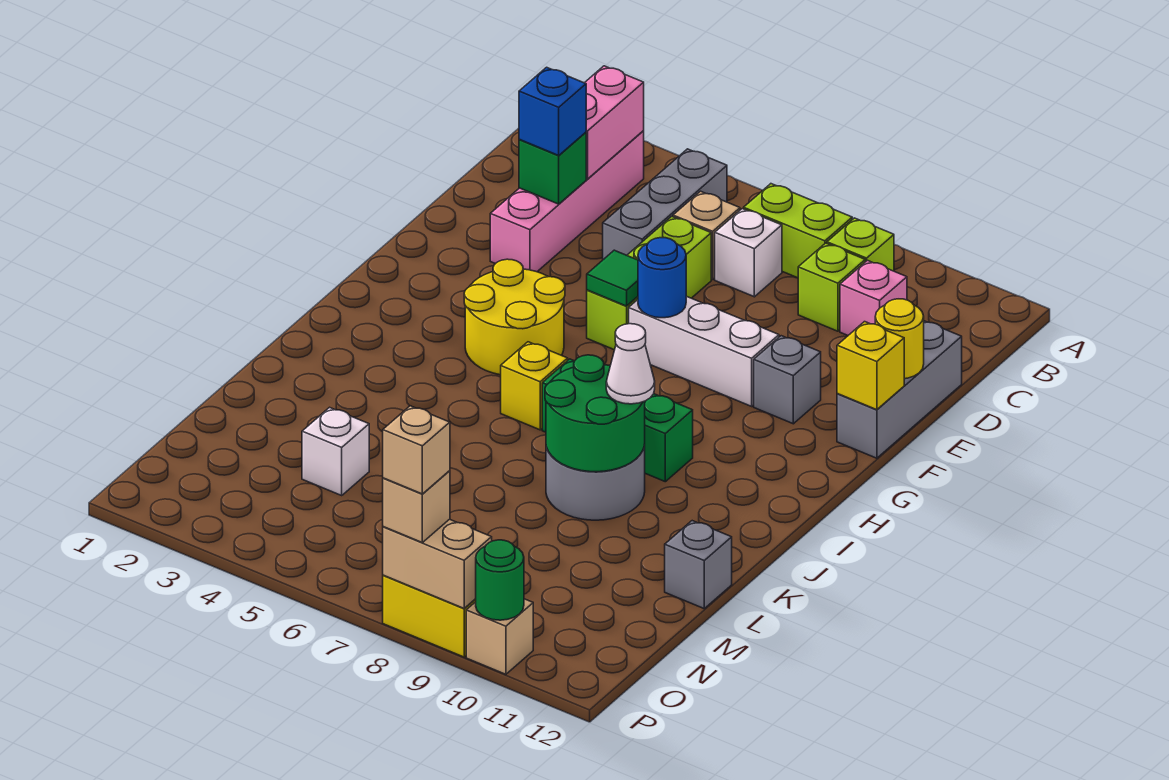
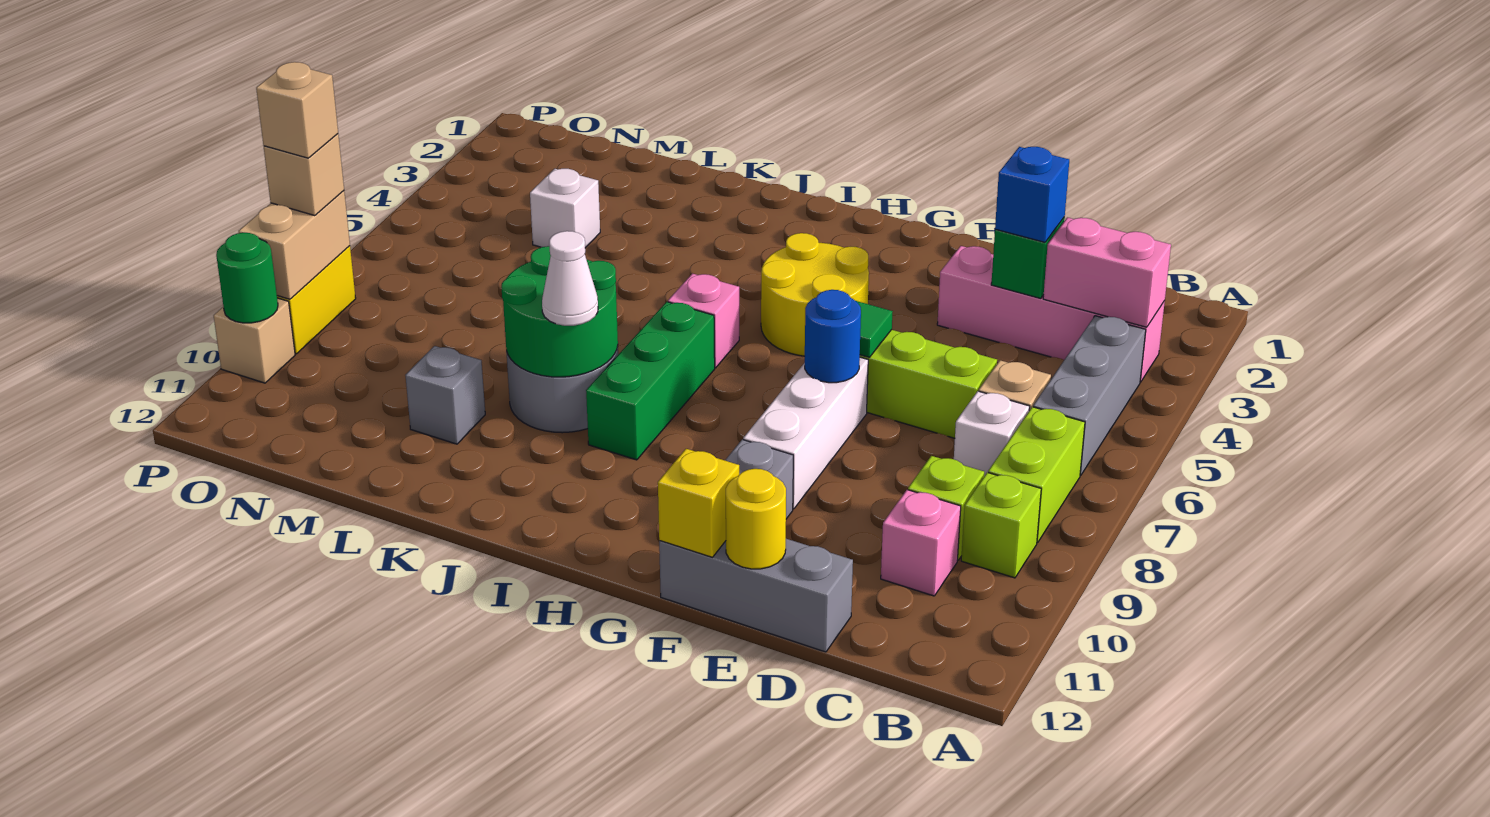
grey 1x3 brick [603,149,727,260] -> grey 1x3 brick turned to [1033,316,1146,476]
yellow 1x1 brick [501,342,568,430] -> pink 1x1 brick [668,274,739,368]
grey 1x1 brick [665,521,732,608] -> grey 1x1 brick moved to [405,346,485,444]

